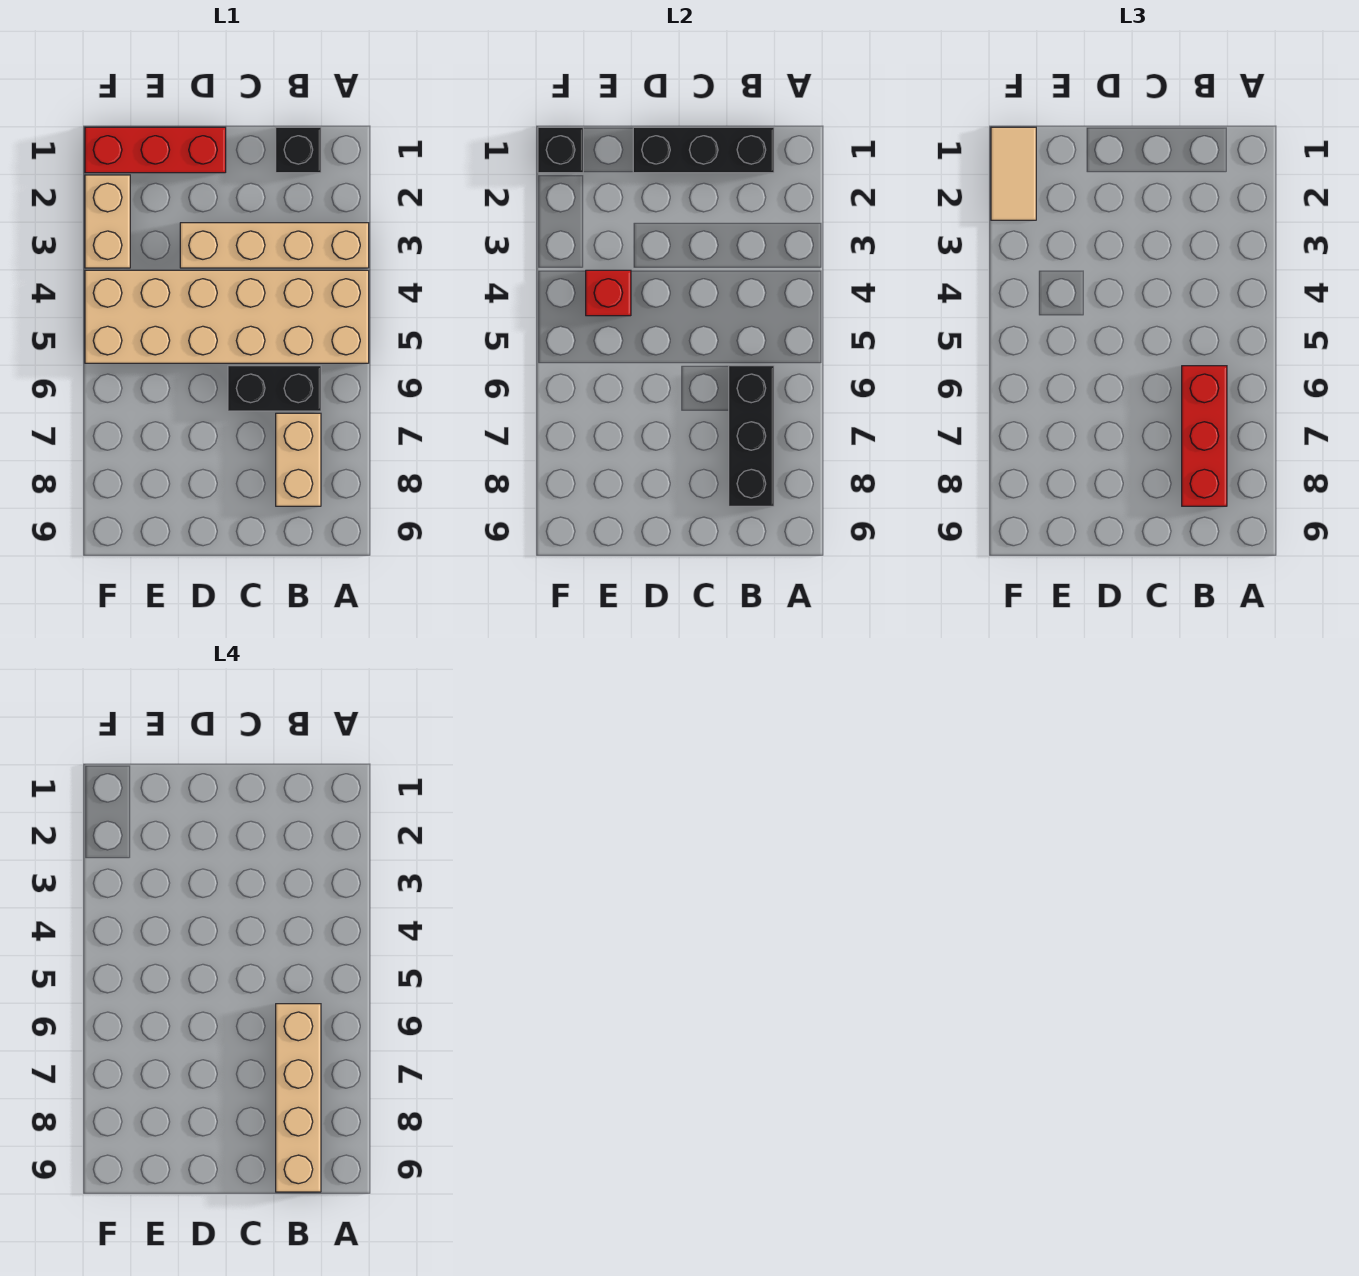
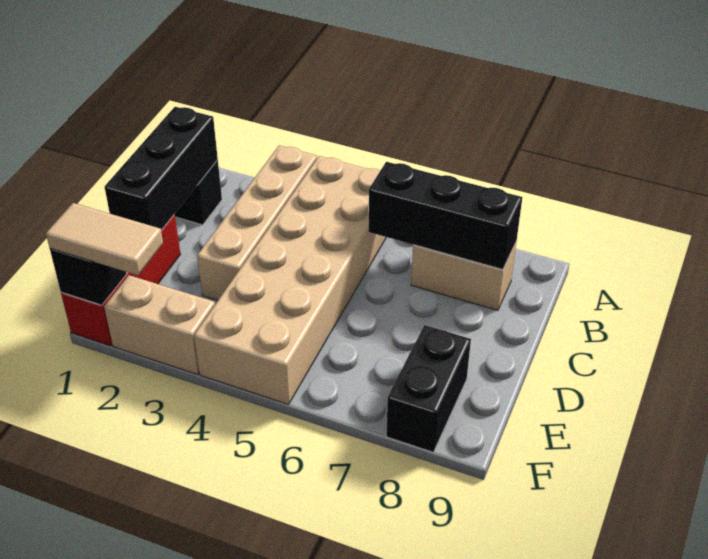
black 1x2 brick [228,366,321,411] -> black 1x2 brick moved to [386,325,471,452]
red 1x3 brick [1182,366,1227,506] -> none
tan 1x4 brick [276,1004,321,1192] -> none
red 1x1 brick [586,270,631,316] -> none

